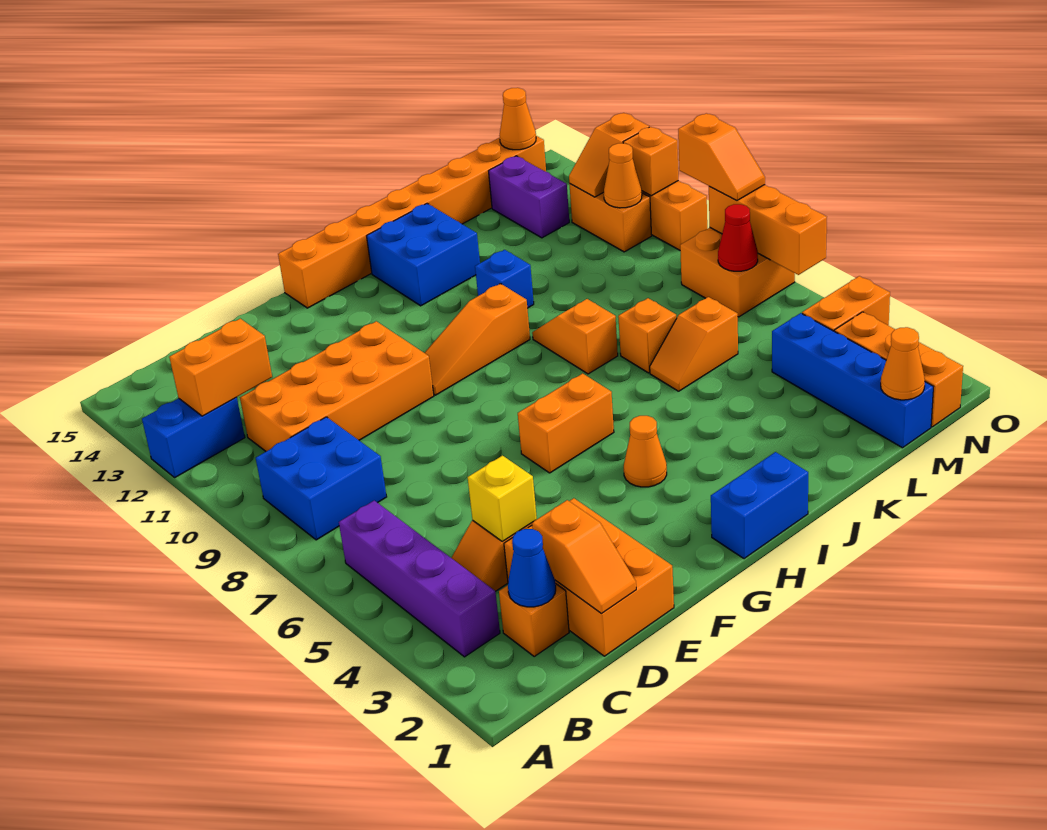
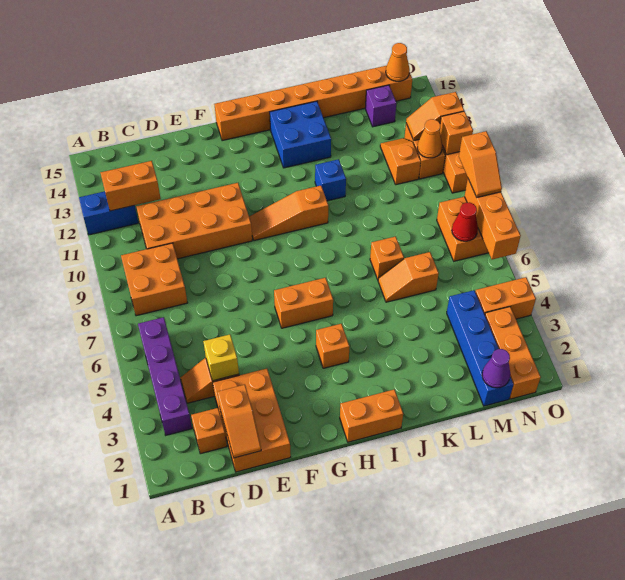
blue 2x2 brick [256,417,387,540] -> orange 2x2 brick [121,243,187,316]
blue 1x1 cone [508,529,556,607] -> none
blue 1x2 brick [711,452,808,559] -> orange 1x2 brick [340,389,403,442]
orange 1x1 cone [624,416,667,487] -> orange 1x1 brick [316,324,350,368]
orange 1x2 slope [532,299,618,374] -> orange 1x2 slope moved to [380,138,421,185]
orange 1x1 cone [881,327,925,400] -> purple 1x1 cone [482,349,510,388]
purple 1x2 brick [489,156,569,238] -> purple 1x1 brick [365,85,396,127]

